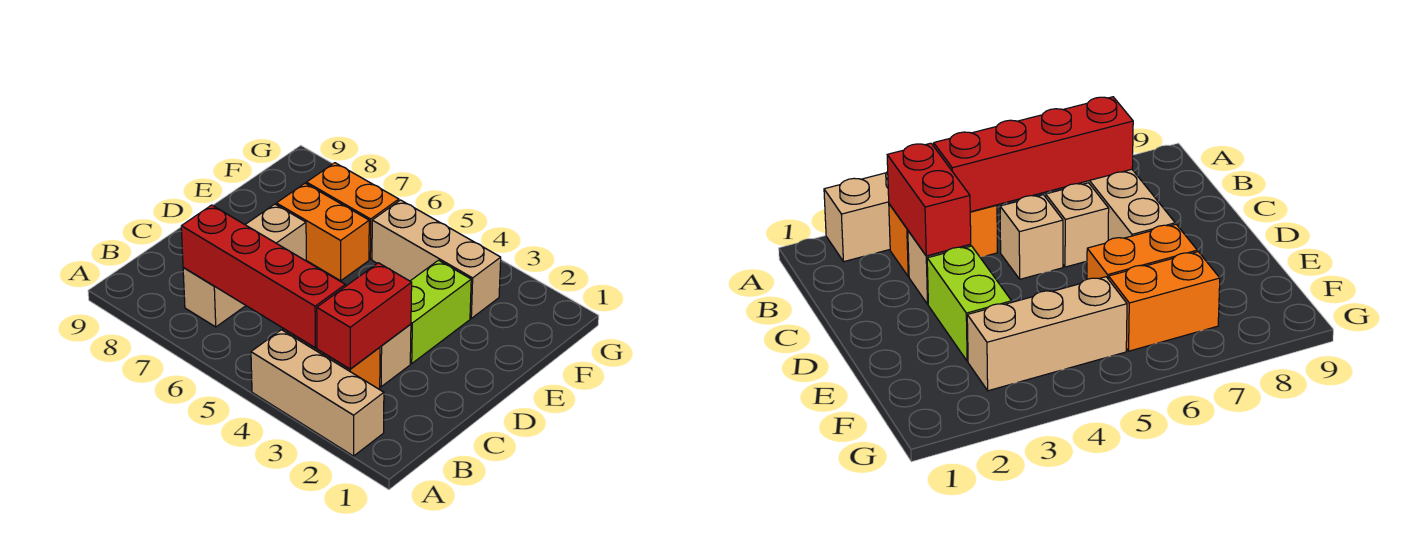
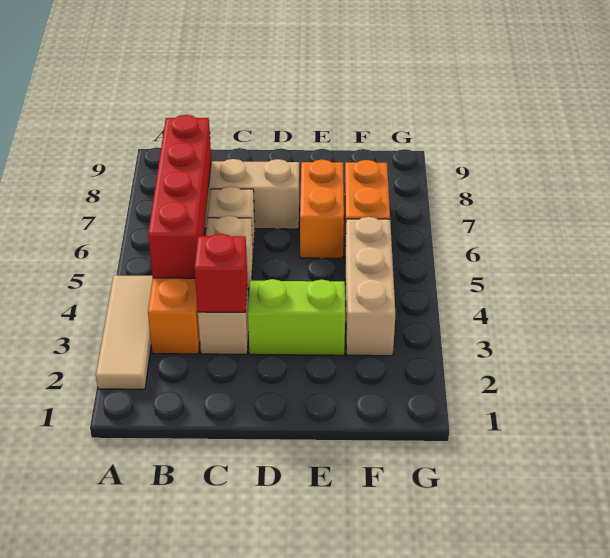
tan 1x3 brick [251,330,384,456] -> tan 1x3 tile [96,275,153,389]
red 1x2 brick [317,263,412,369] -> red 1x1 brick [194,234,247,312]

